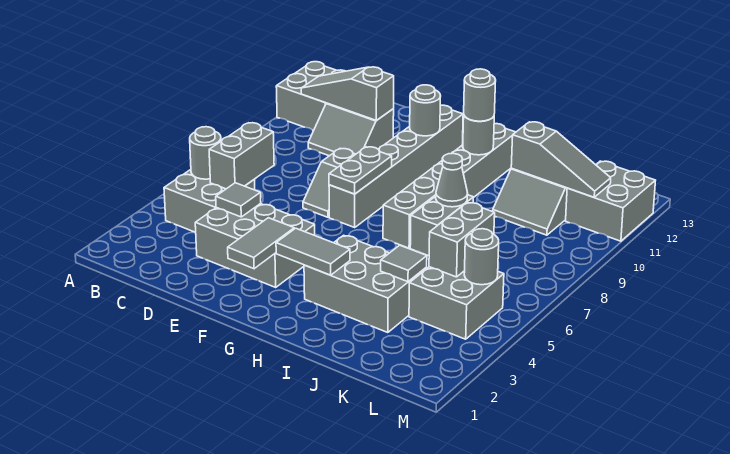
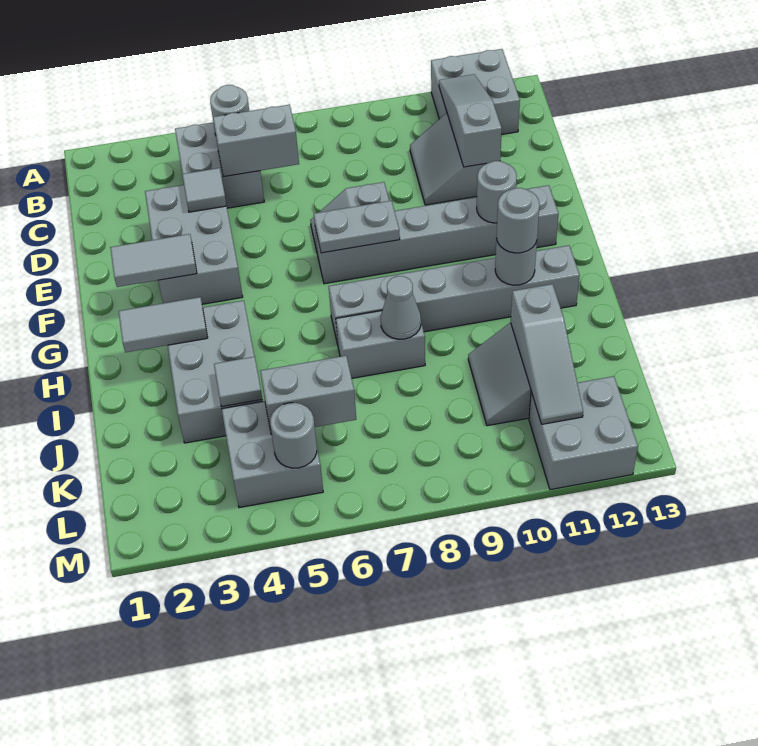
grey 1x2 tile [276,228,350,275] -> grey 1x2 tile turned to [119,297,208,352]

